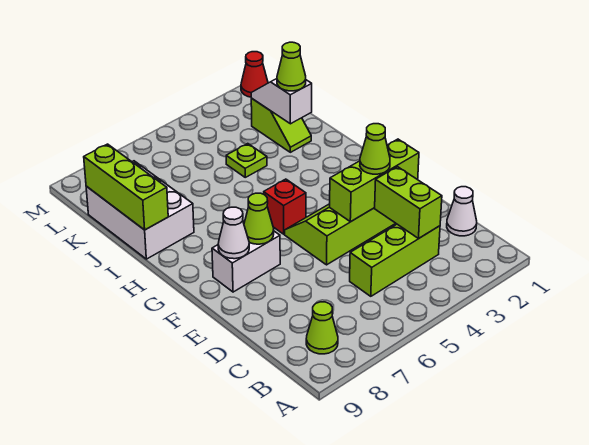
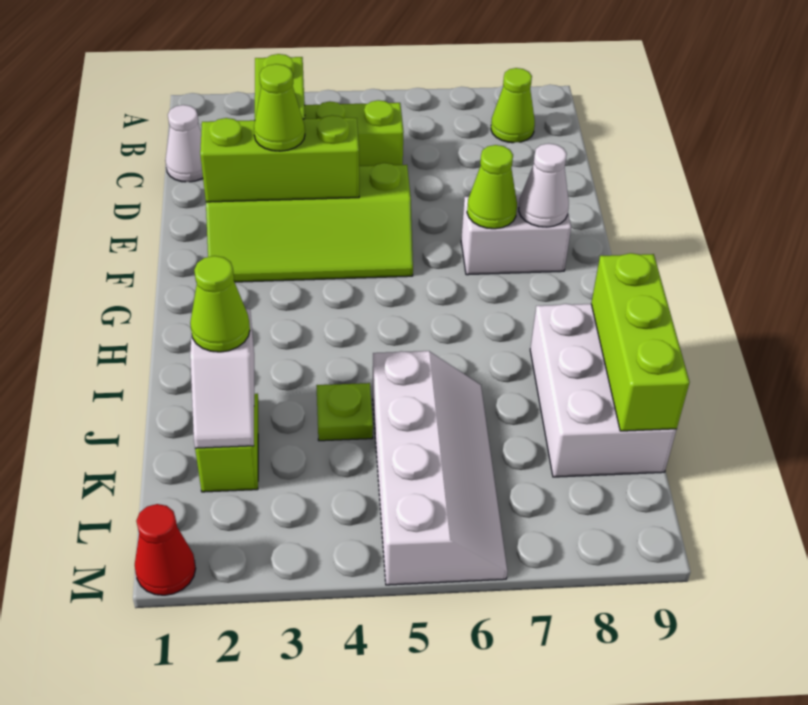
red 1x1 brick [264,179,306,234] -> none
none -> white 2x4 slope [373,351,507,585]

